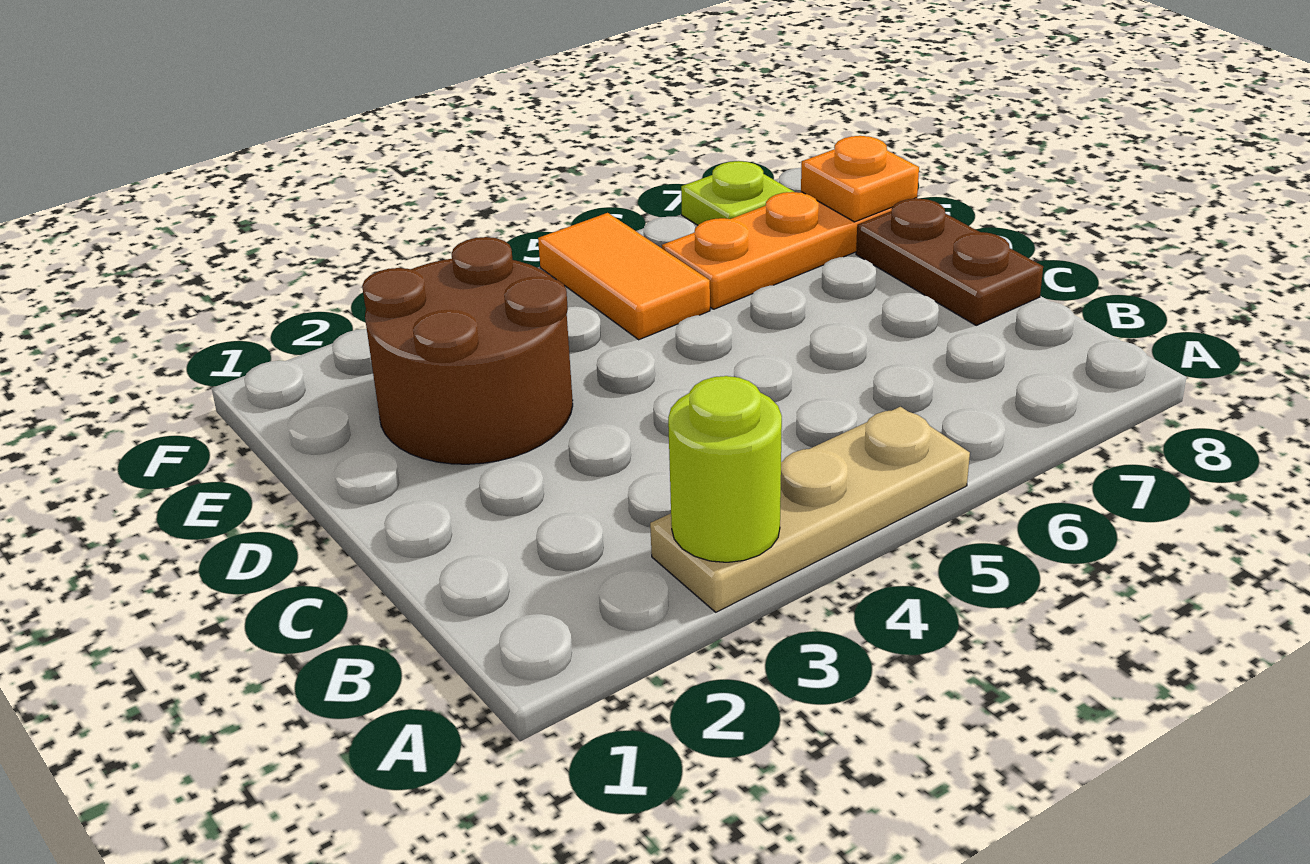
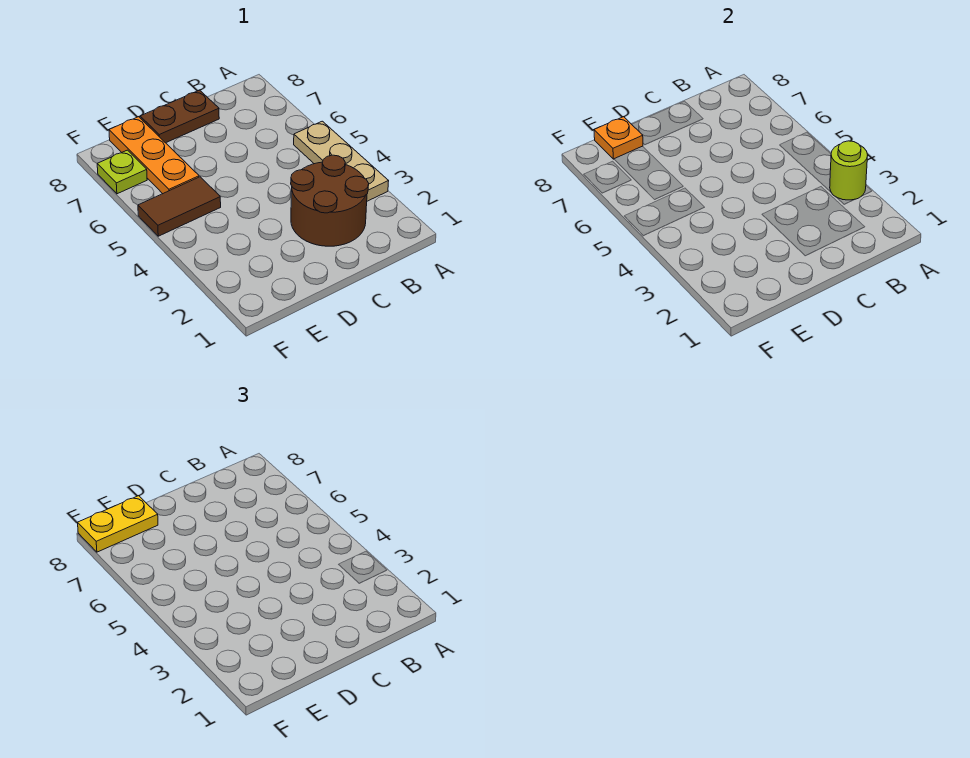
brown 2x2 round brick [362,237,573,464] -> brown 2x2 round brick moved to [291,155,369,246]
orange 1x2 tile [538,213,710,340] -> brown 1x2 tile [138,177,221,236]
none -> yellow 1x2 plate [78,496,158,552]

